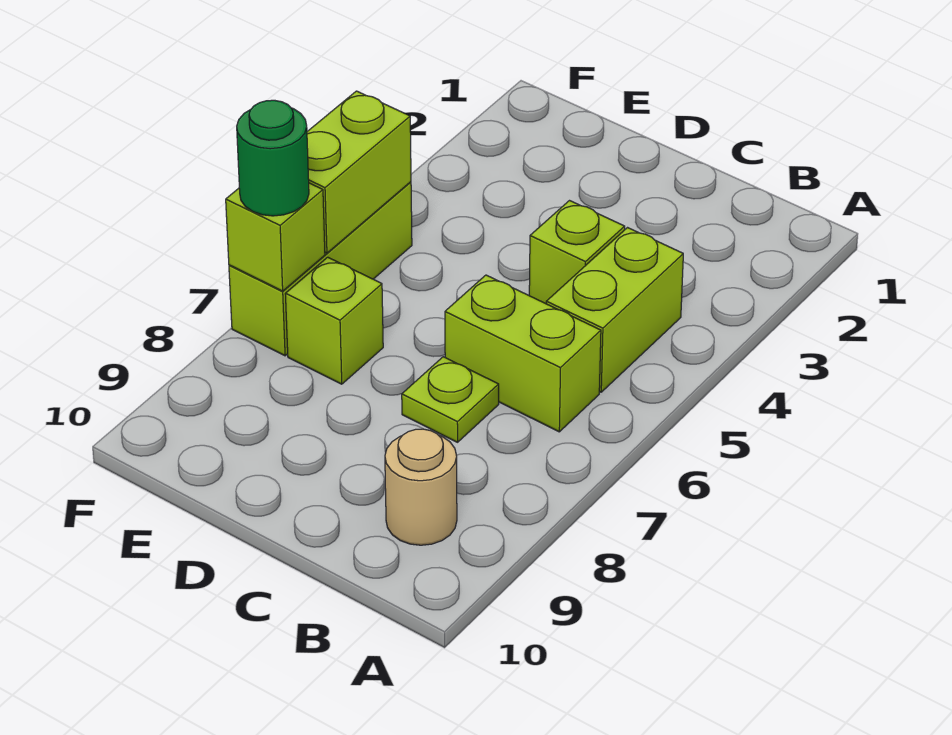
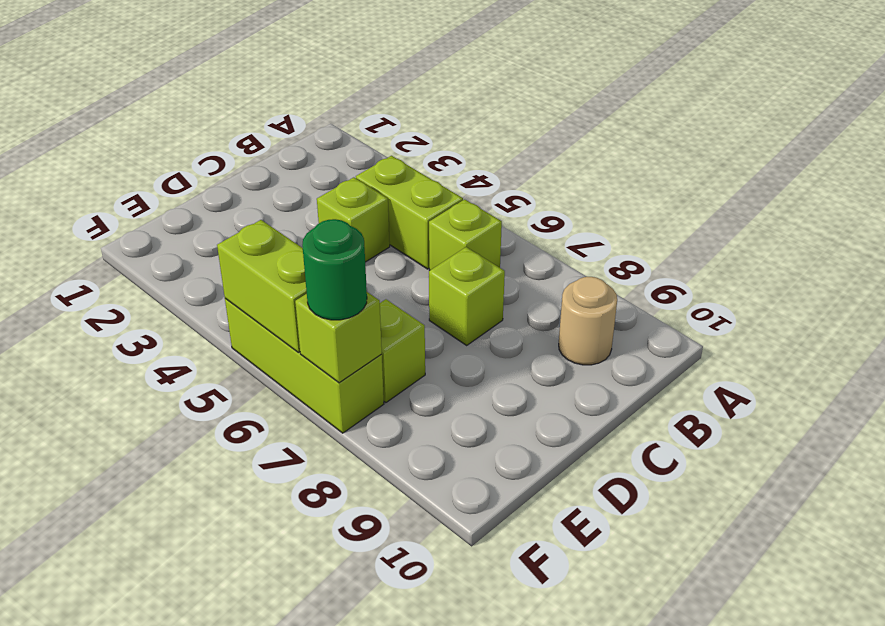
lime 1x2 brick [445,275,601,432] -> lime 1x1 brick [429,199,502,270]
lime 1x1 plate [402,357,499,442] -> lime 1x1 brick [429,247,505,345]

